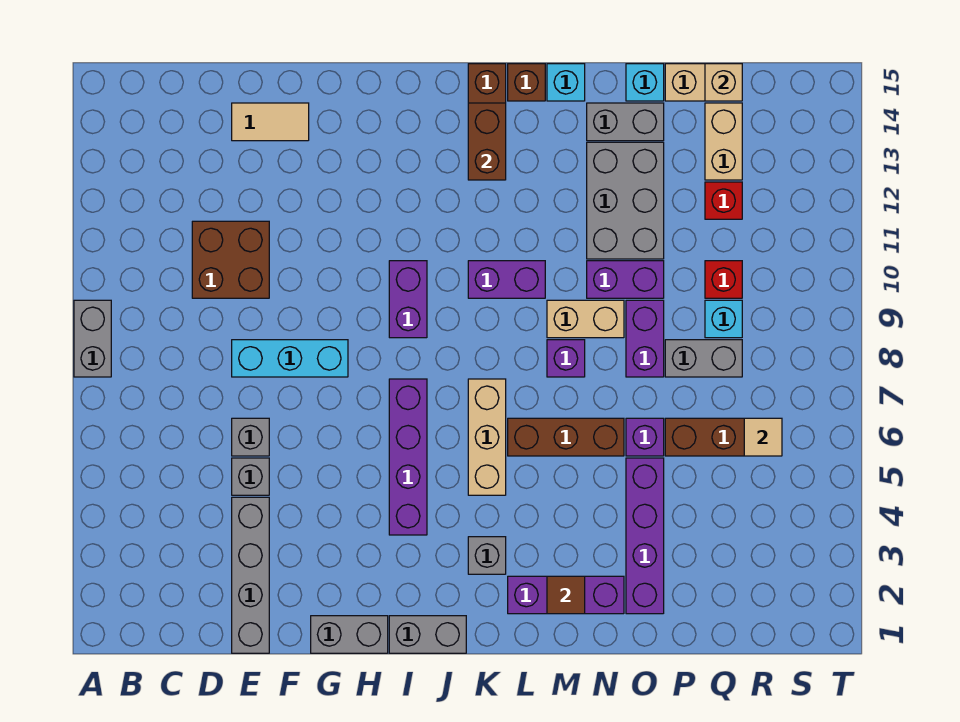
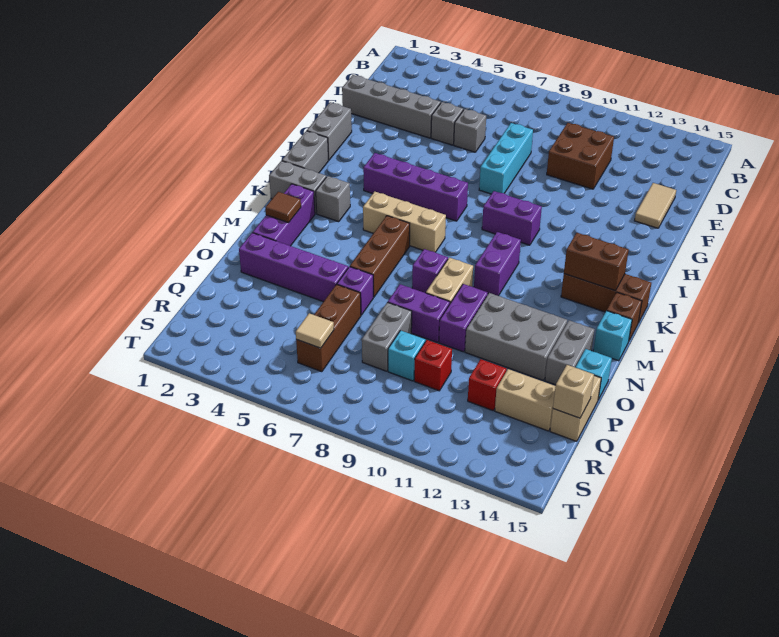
grey 1x2 brick [74,300,111,377] -> grey 1x2 brick moved to [269,161,326,214]

